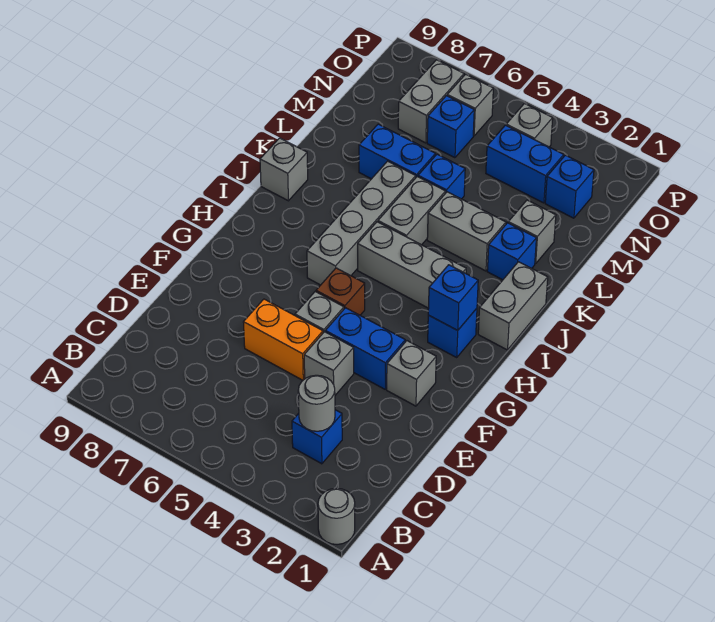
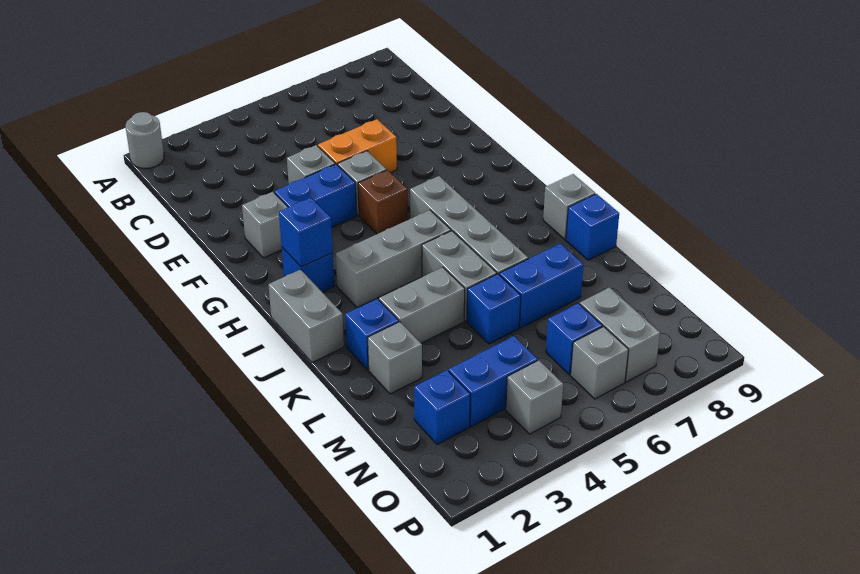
blue 1x1 brick [292,410,342,464] -> blue 1x1 brick moved to [566,194,619,260]
grey 1x1 round brick [298,375,335,431] -> none

